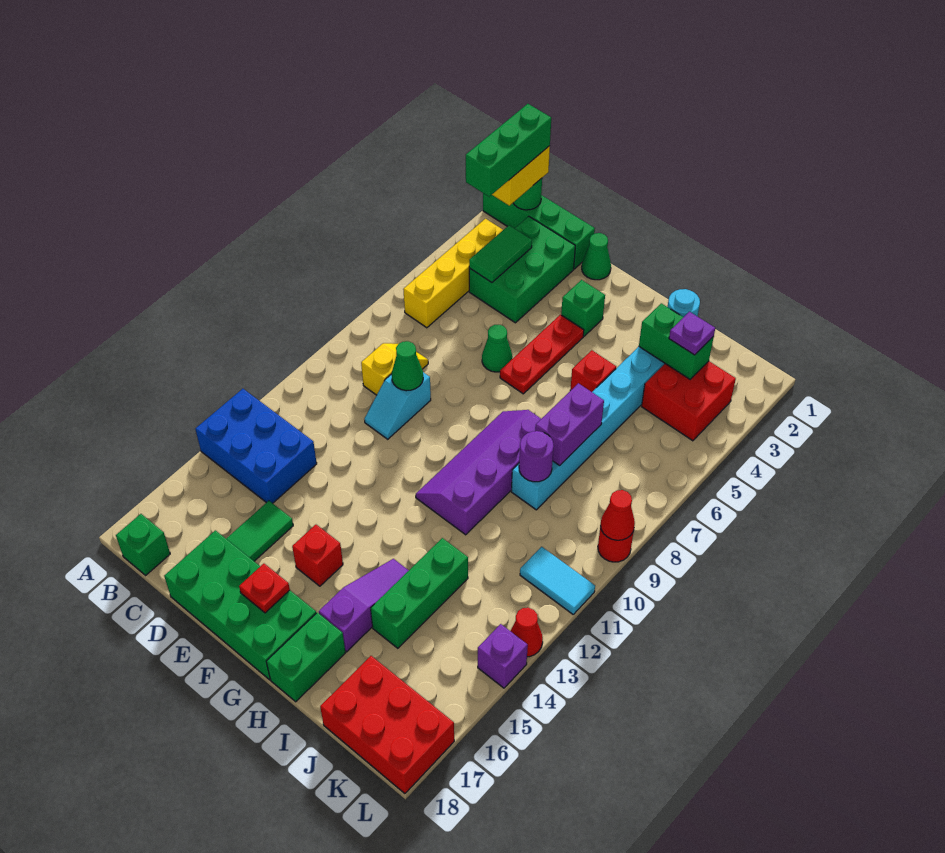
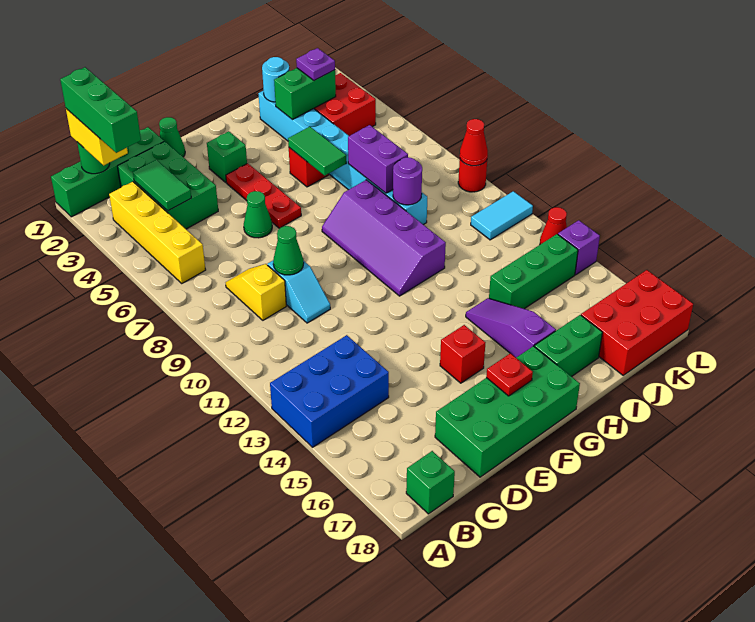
green 1x2 tile [226,501,293,561] -> green 1x2 tile moved to [288,127,346,176]
green 1x2 brick [266,612,345,702] -> green 1x2 brick turned to [535,315,602,377]
green 1x3 brick [371,538,468,648] -> green 1x3 brick turned to [489,234,578,309]

